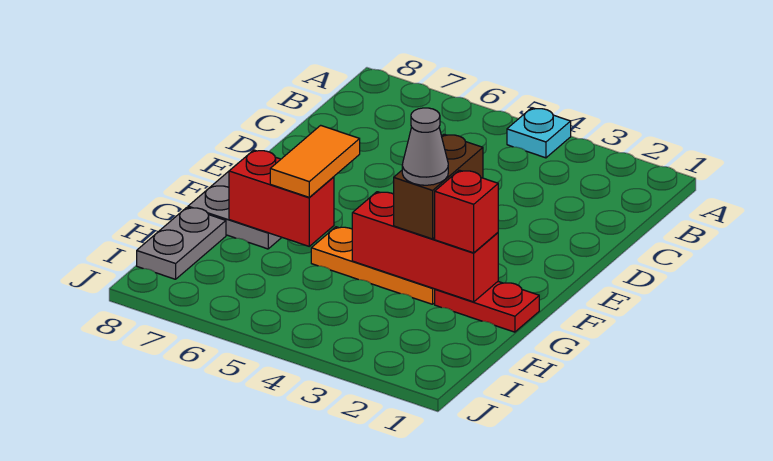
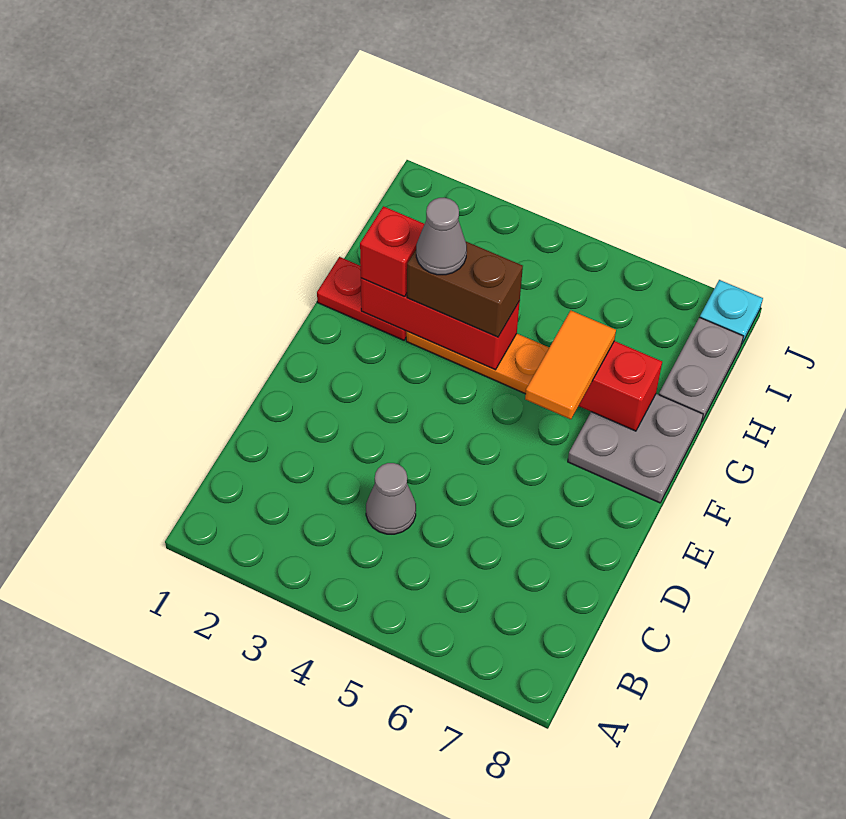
cyan 1x1 plate [507,108,571,158] -> cyan 1x1 plate moved to [700,280,763,343]
none -> grey 1x1 cone [366,463,416,534]
brown 1x2 brick [394,134,483,239] -> brown 1x2 brick turned to [407,242,523,337]

